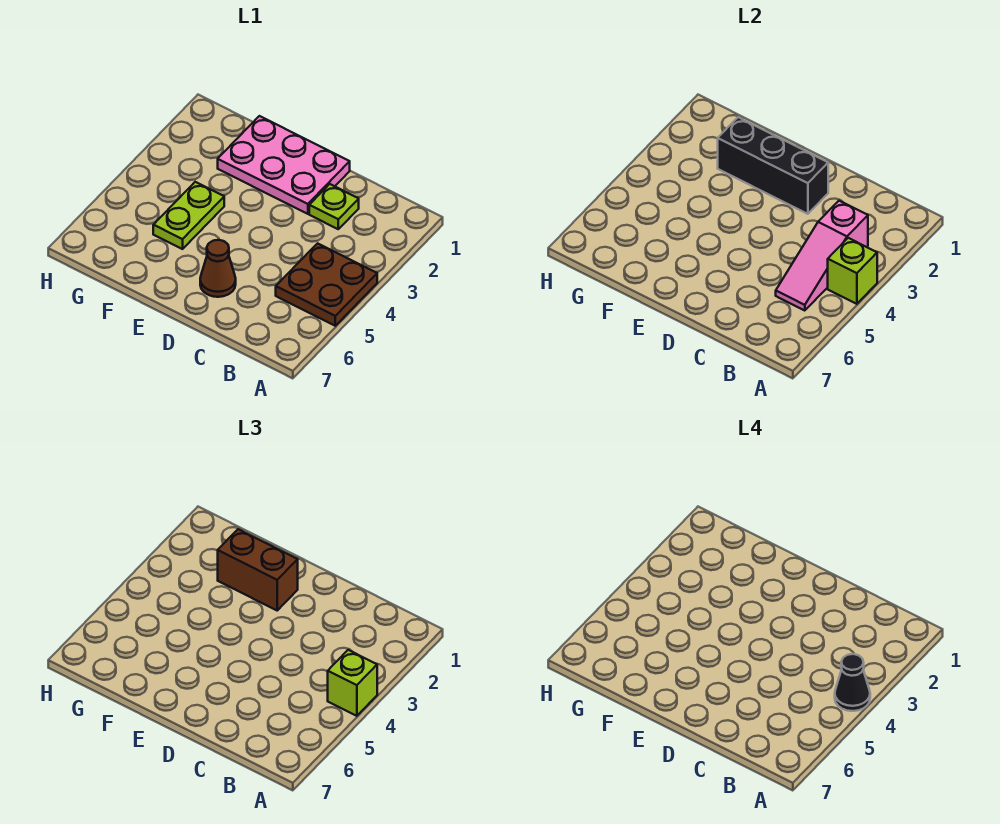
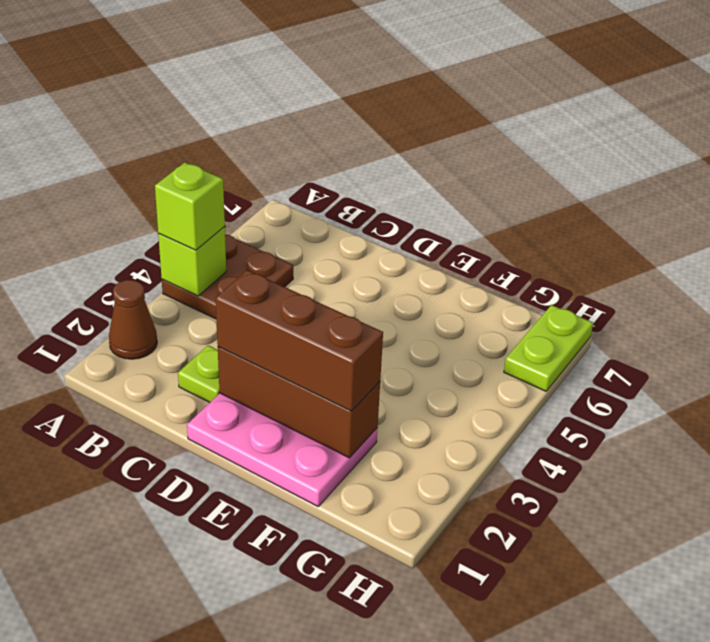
black 1x1 cone [835,654,870,711] -> none
pink 1x3 slope [776,201,868,311] -> none
black 1x3 brick [718,117,828,214] -> brown 1x3 brick [218,347,380,458]
brown 1x1 cone [200,240,236,297] -> brown 1x1 cone moved to [109,280,157,359]
brown 1x2 brick [218,529,298,610] -> brown 1x3 brick [216,270,383,411]
lime 1x2 plate [153,182,224,249] -> lime 1x2 plate moved to [504,305,593,391]

